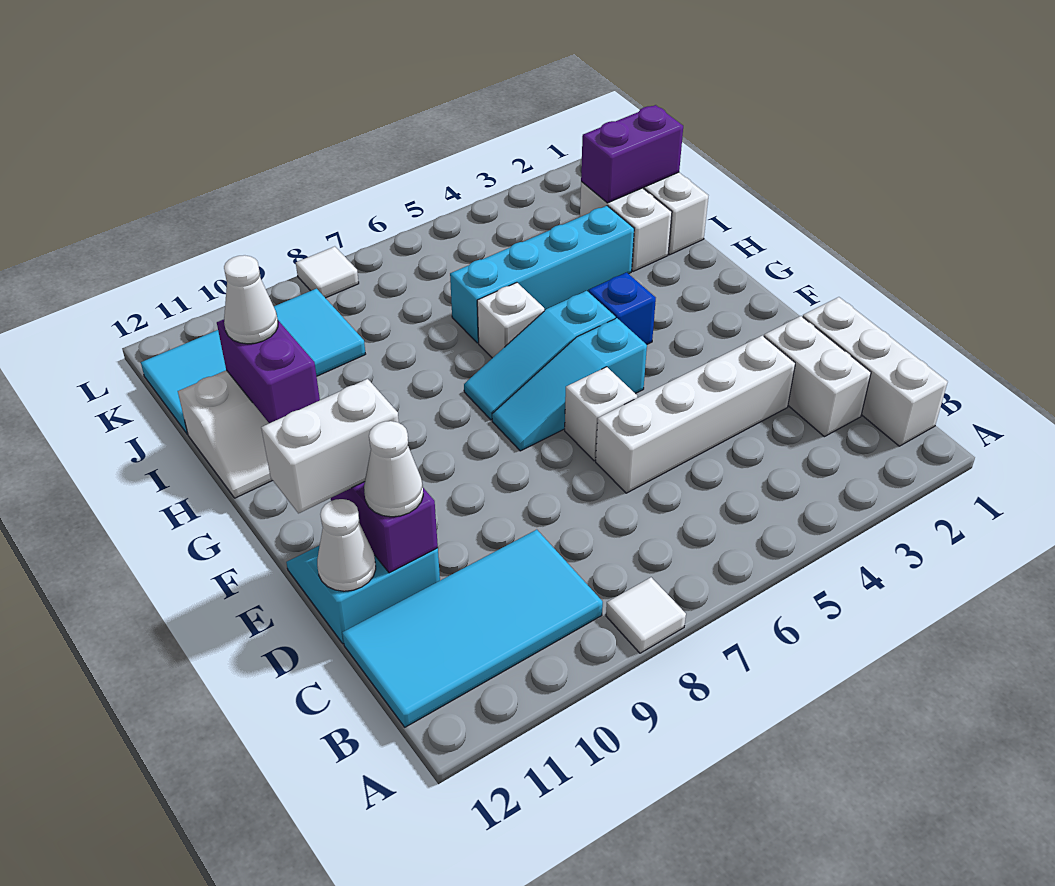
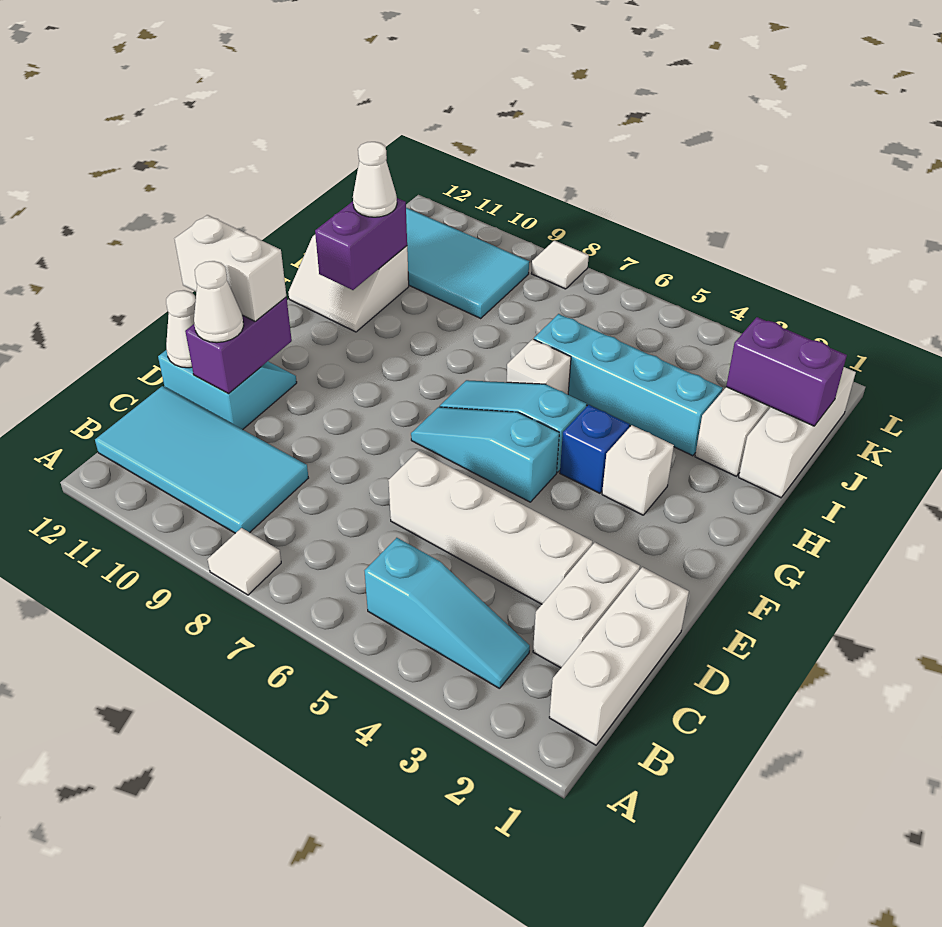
none -> cyan 1x3 slope [365,538,530,689]
white 1x1 brick [565,367,637,461] -> white 1x1 brick moved to [602,425,674,515]

